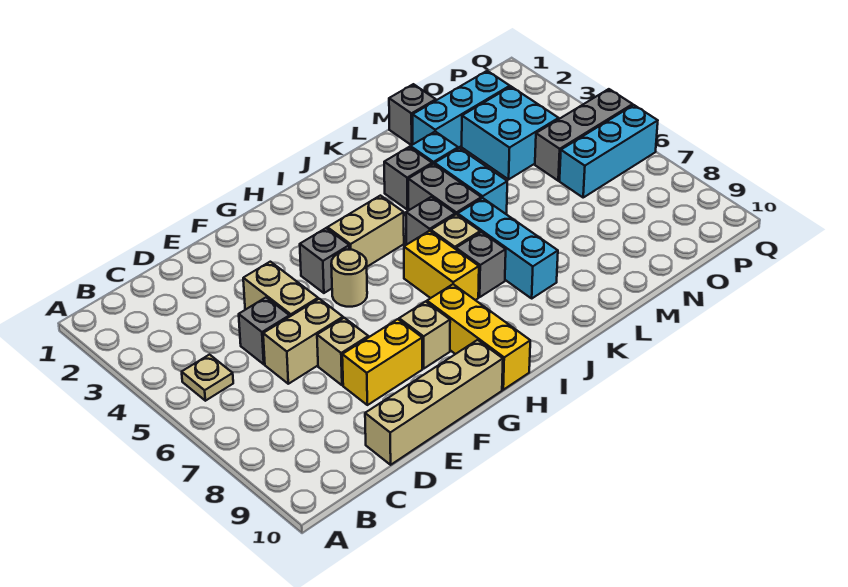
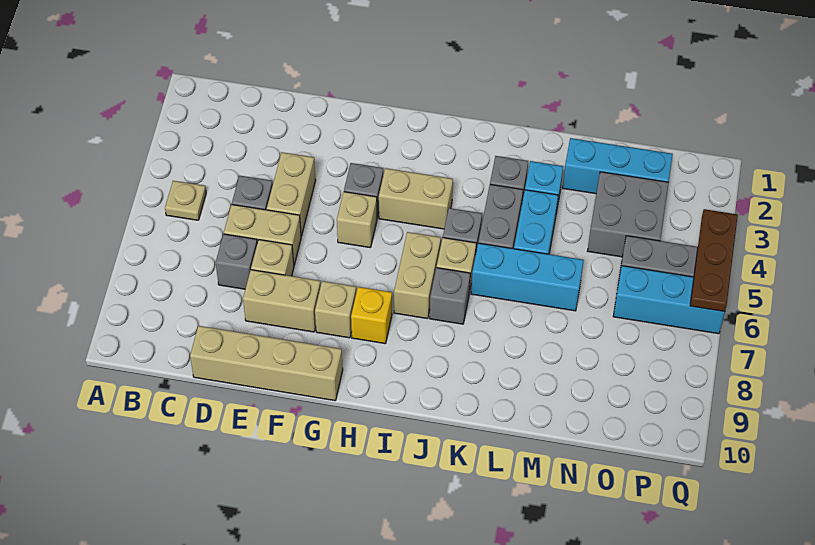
yellow 1x2 brick [342,319,422,405] -> tan 1x2 brick [243,270,321,332]
tan 1x1 round brick [331,250,367,307] -> tan 1x1 brick [337,192,377,248]
yellow 1x3 brick [427,284,530,390] -> yellow 1x1 brick [351,287,392,344]
yellow 1x2 brick [404,231,479,300] -> tan 1x2 brick [394,232,441,319]
cyan 1x3 brick [458,198,558,298] -> cyan 1x3 brick turned to [471,243,584,311]
grey 1x1 brick [389,84,436,145] -> grey 1x1 brick moved to [216,234,257,289]
cyan 2x2 brick [462,87,559,179] -> grey 2x2 brick [588,172,669,257]
none -> brown 1x3 plate [690,209,738,312]

